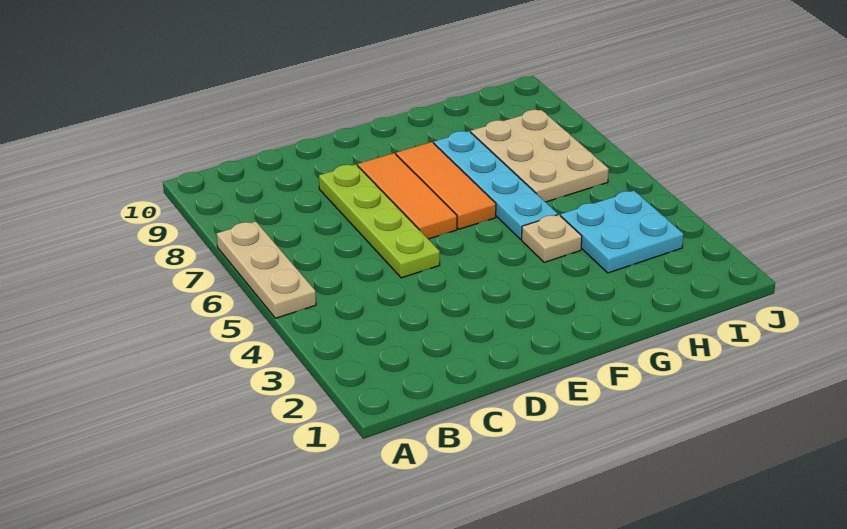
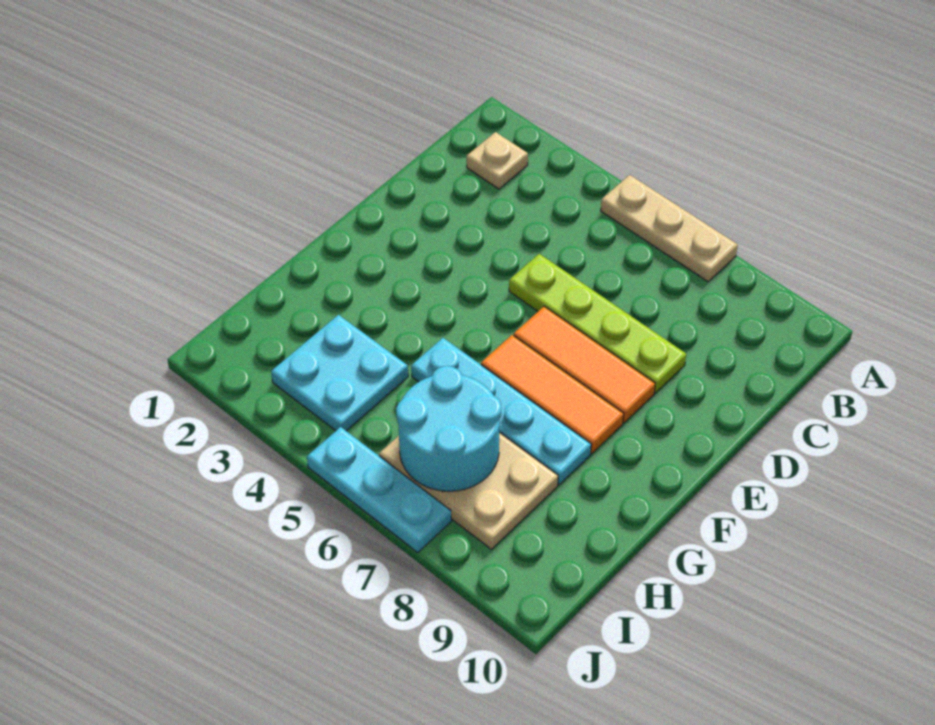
tan 1x1 plate [522,215,582,262] -> tan 1x1 plate moved to [467,132,528,189]
none -> cyan 2x2 round brick [396,366,501,491]
none -> cyan 1x3 plate [307,427,451,553]

